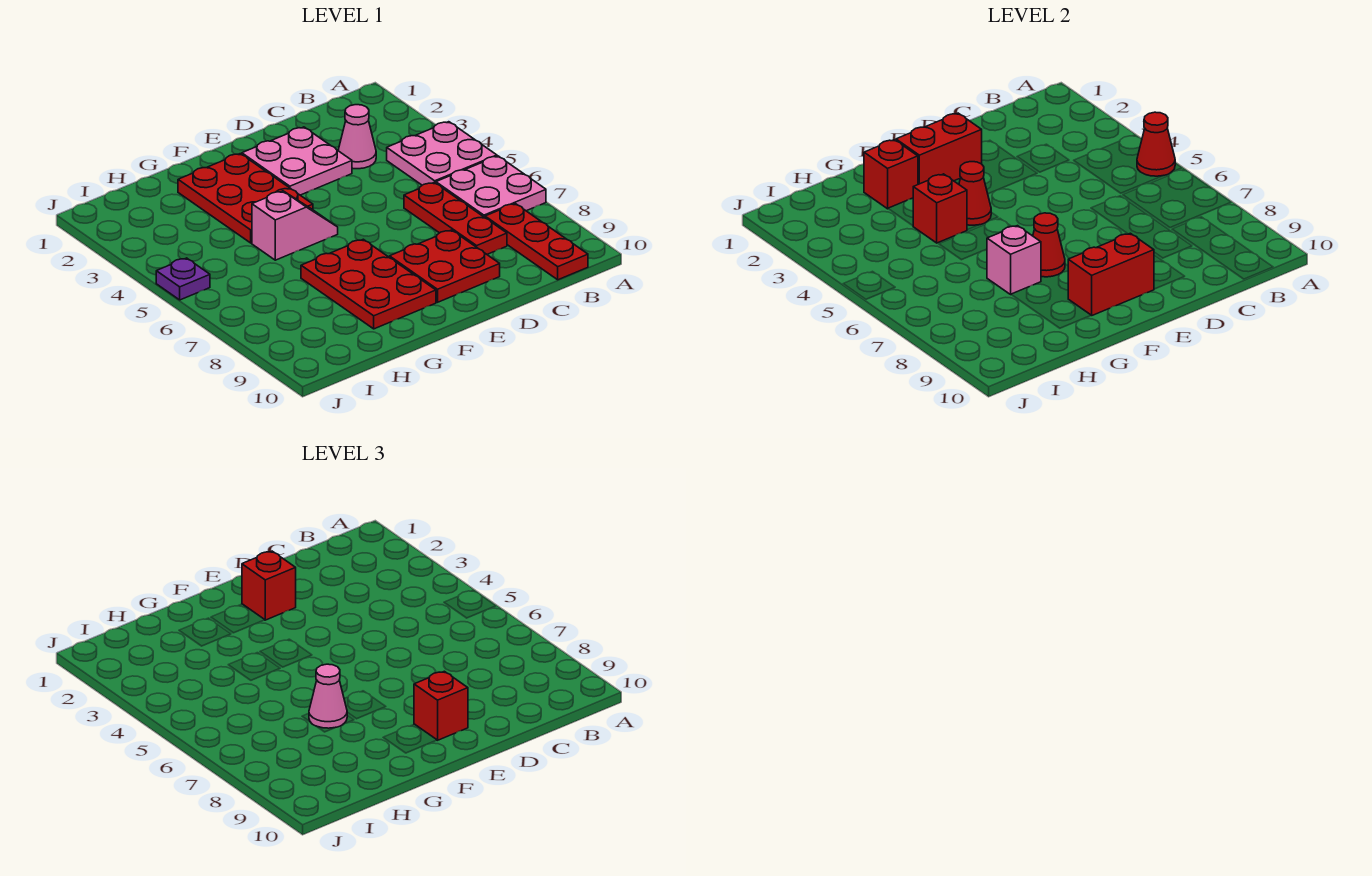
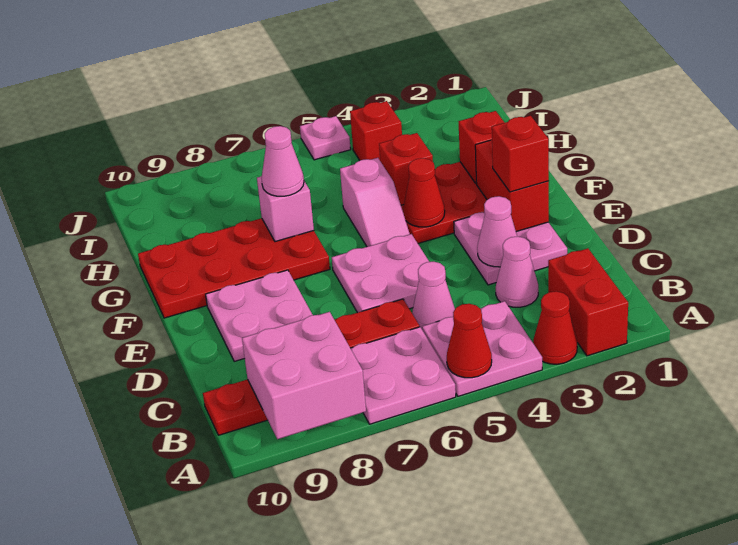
none -> pink 2x2 brick [242,312,366,439]
none -> pink 1x1 cone [412,262,455,329]
none -> pink 1x1 cone [477,196,517,267]
none -> pink 2x2 plate [332,234,429,313]
red 2x2 plate [389,230,500,302] -> pink 2x2 plate [206,270,313,361]
red 1x2 brick [1068,233,1154,315] -> red 1x2 brick moved to [548,248,628,356]
red 1x1 brick [414,671,468,740] -> red 1x1 brick moved to [350,101,402,160]
red 2x3 plate [301,239,436,329] -> red 2x4 plate [138,218,330,318]
red 1x1 cone [1033,213,1065,277] -> red 1x1 cone moved to [533,291,577,364]
purple 1x1 plate [156,258,210,300] -> pink 1x1 plate [300,116,351,160]

